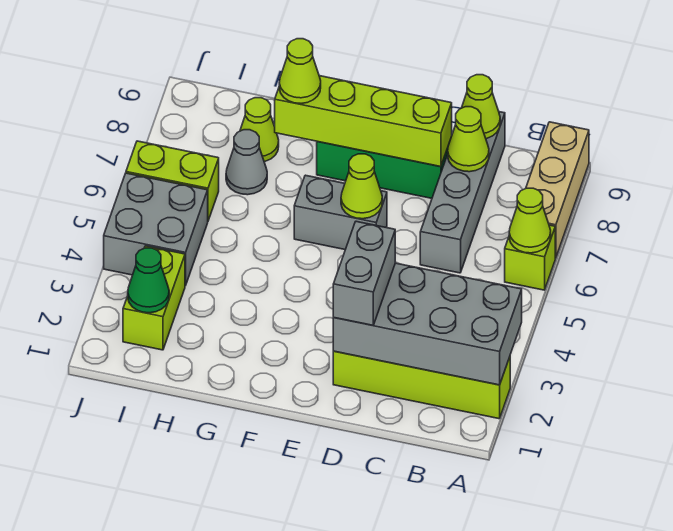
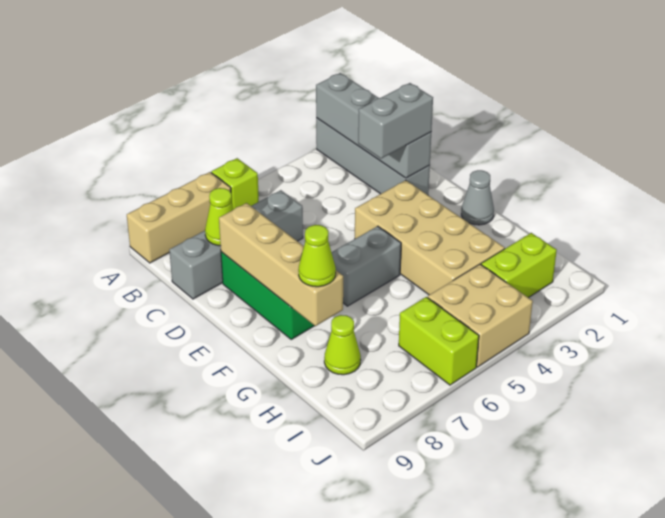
lime 1x4 brick [333,351,510,419] -> grey 1x4 brick [316,118,430,195]
grey 2x4 brick [333,263,522,385] -> grey 1x4 brick [316,73,431,178]
lime 1x1 cone [509,188,551,253] -> none
lime 1x1 cone [462,75,500,139] -> none
lime 1x4 brick [275,76,452,167] -> tan 1x4 brick [219,203,343,326]
none -> tan 2x4 brick [355,180,505,295]
grey 1x2 brick [294,175,387,250] -> grey 1x2 brick turned to [331,226,401,306]
lime 1x1 cone [341,154,382,219] -> none
grey 1x1 cone [226,130,267,195] -> grey 1x1 cone moved to [461,170,494,225]
green 1x1 cone [128,248,169,313] -> none
grey 2x2 brick [104,173,208,286] -> tan 2x2 brick [428,264,533,367]

